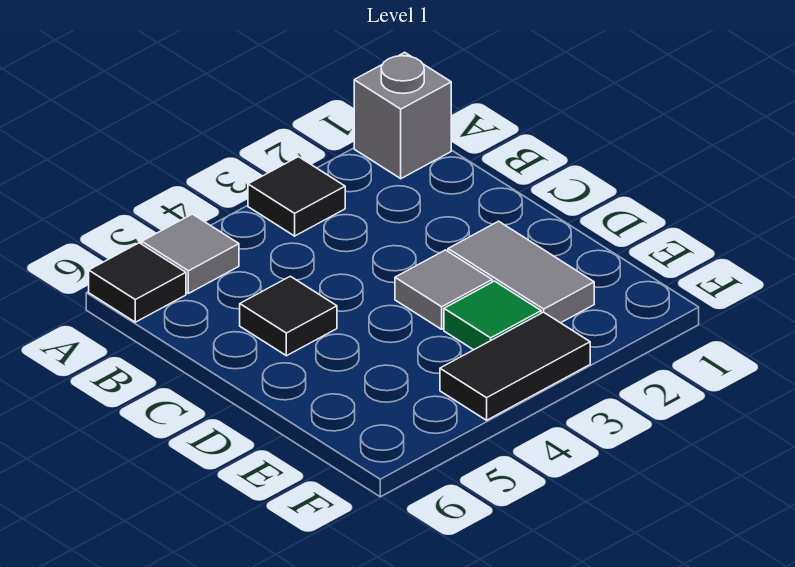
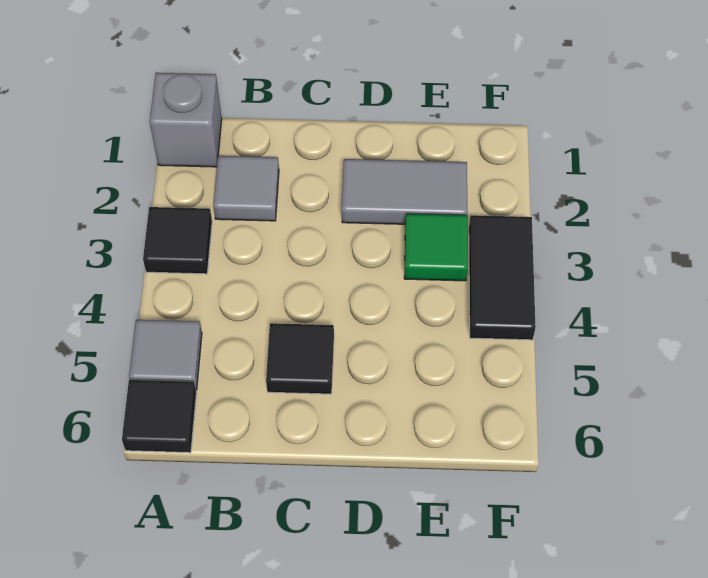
grey 1x1 tile [395,250,492,329] -> grey 1x1 tile moved to [213,156,279,221]

